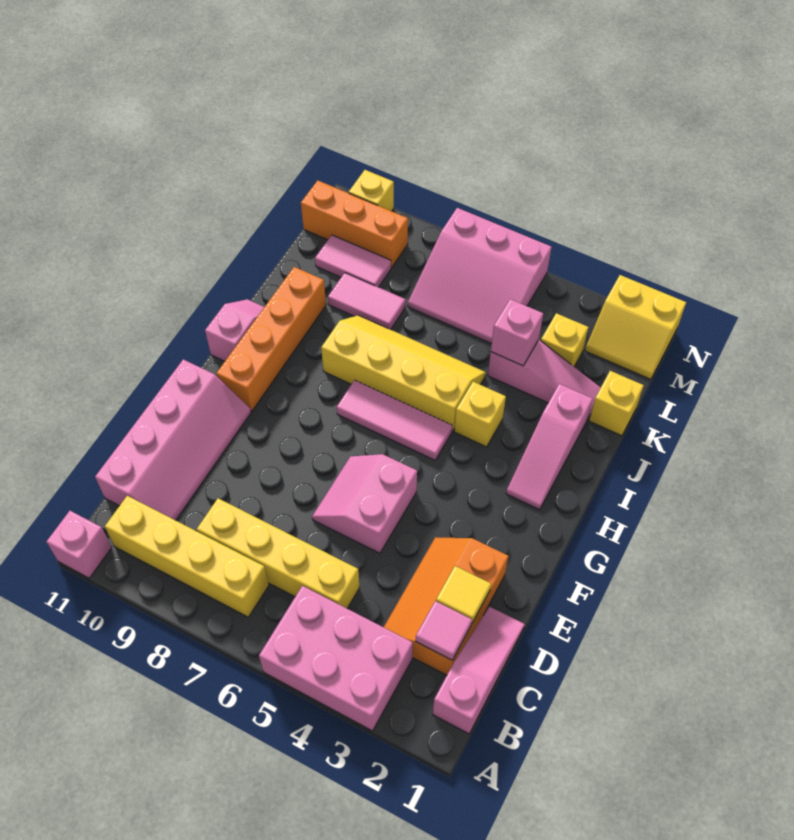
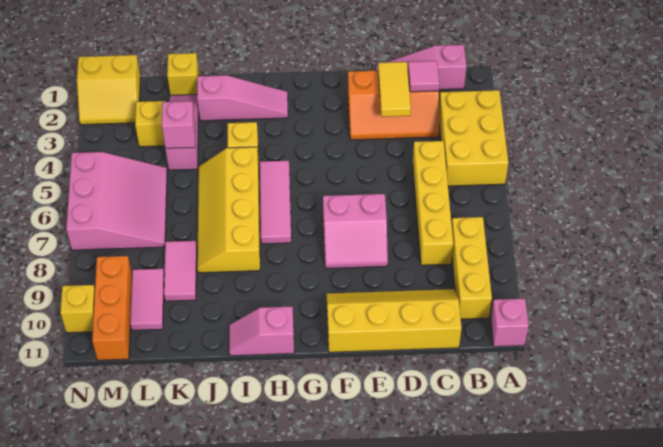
pink 2x3 brick [259,586,413,731] -> yellow 2x3 brick [439,90,508,186]
yellow 1x4 brick [105,496,269,617] -> yellow 1x3 brick [452,217,492,319]
pink 2x4 slope [95,359,251,520] -> yellow 2x4 slope [327,289,461,352]
yellow 1x1 tile [436,566,491,623] -> yellow 1x2 tile [378,62,411,117]
pink 2x2 slope [312,454,417,553] -> pink 2x2 slope moved to [323,194,388,268]
orange 1x4 brick [216,267,326,411] -> none
yellow 2x2 slope [585,275,686,379] -> yellow 2x2 slope turned to [77,55,141,125]

